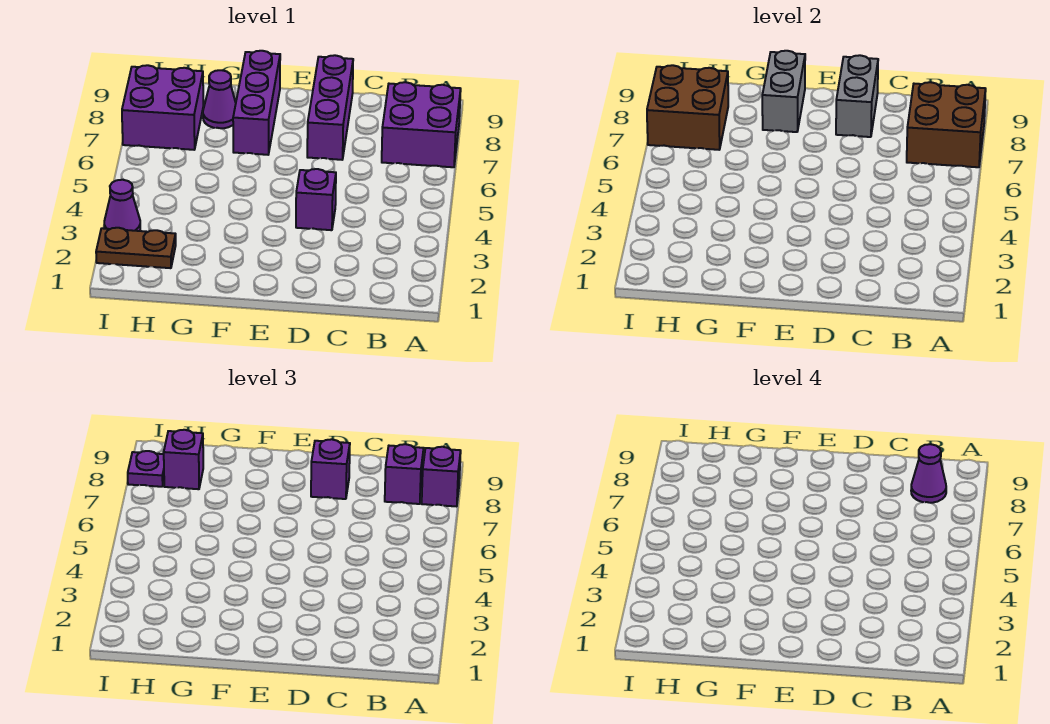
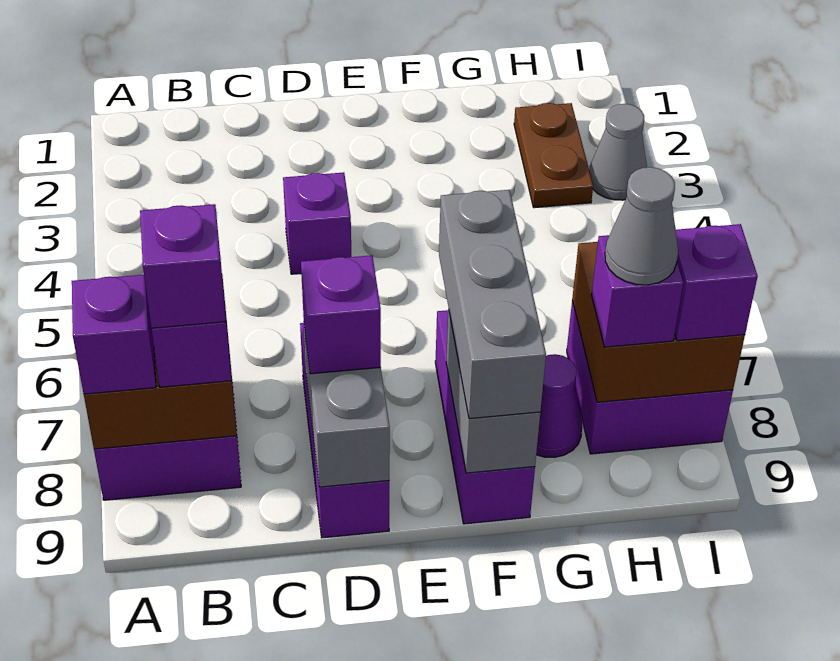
purple 1x1 cone [911,444,946,503] -> purple 1x1 brick [140,204,226,328]
none -> grey 1x3 brick [439,190,546,419]
brown 1x2 plate [96,228,176,268] -> brown 1x2 plate turned to [514,103,593,208]
none -> grey 1x1 cone [605,167,678,285]
purple 1x1 cone [104,180,140,231] -> grey 1x1 cone [589,104,647,200]
purple 1x1 plate [128,451,164,487] -> purple 1x1 brick [675,224,758,341]

